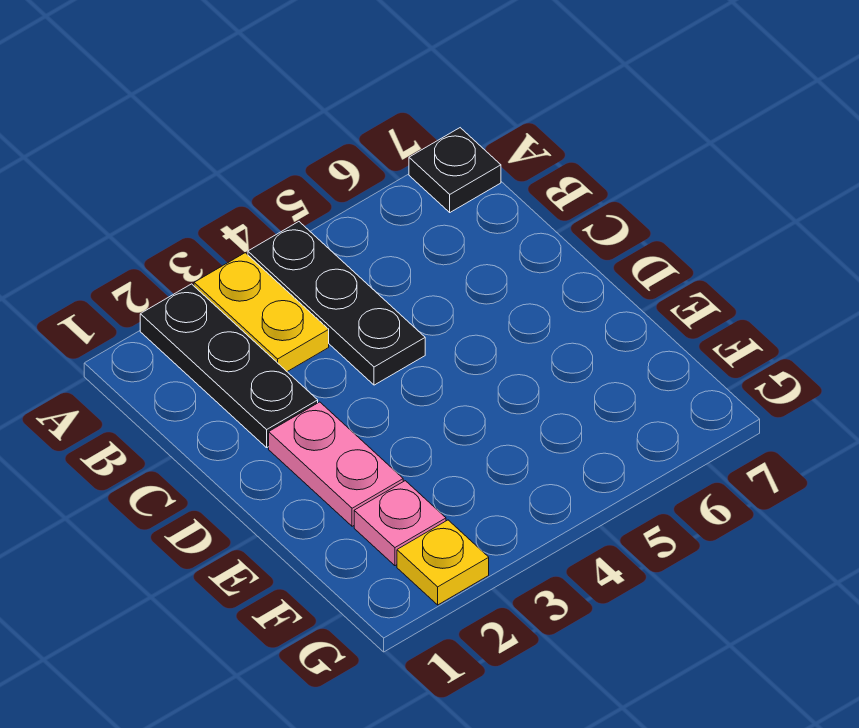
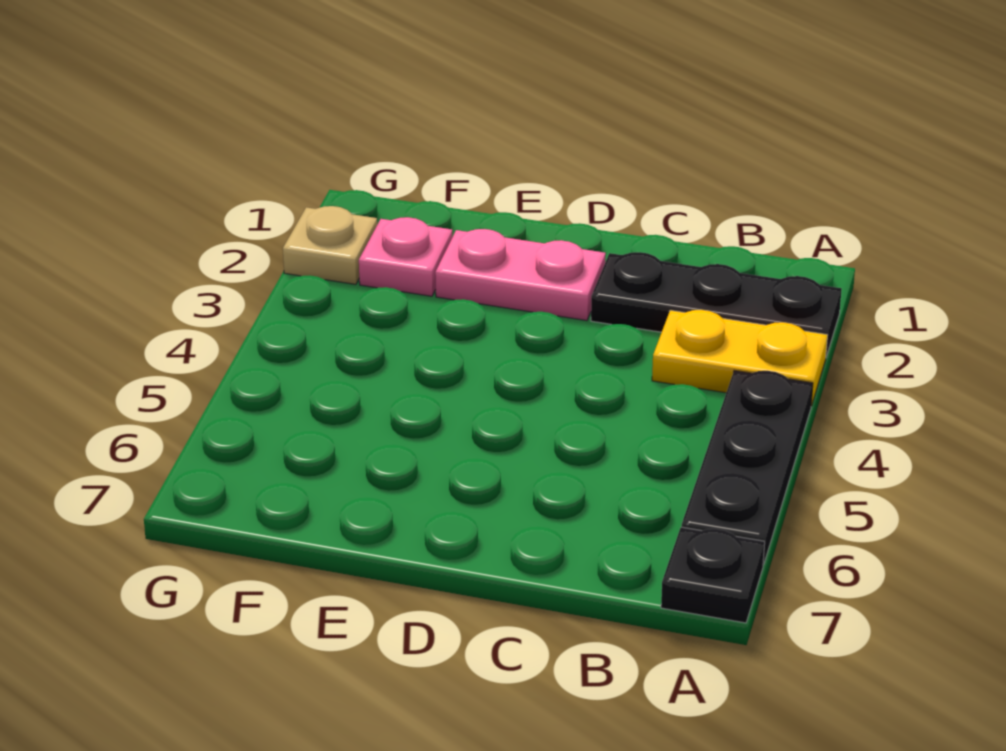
black 1x3 plate [248,222,425,385] -> black 1x3 plate turned to [681,371,813,565]
yellow 1x1 plate [397,520,489,605] -> tan 1x1 plate [283,206,377,284]

